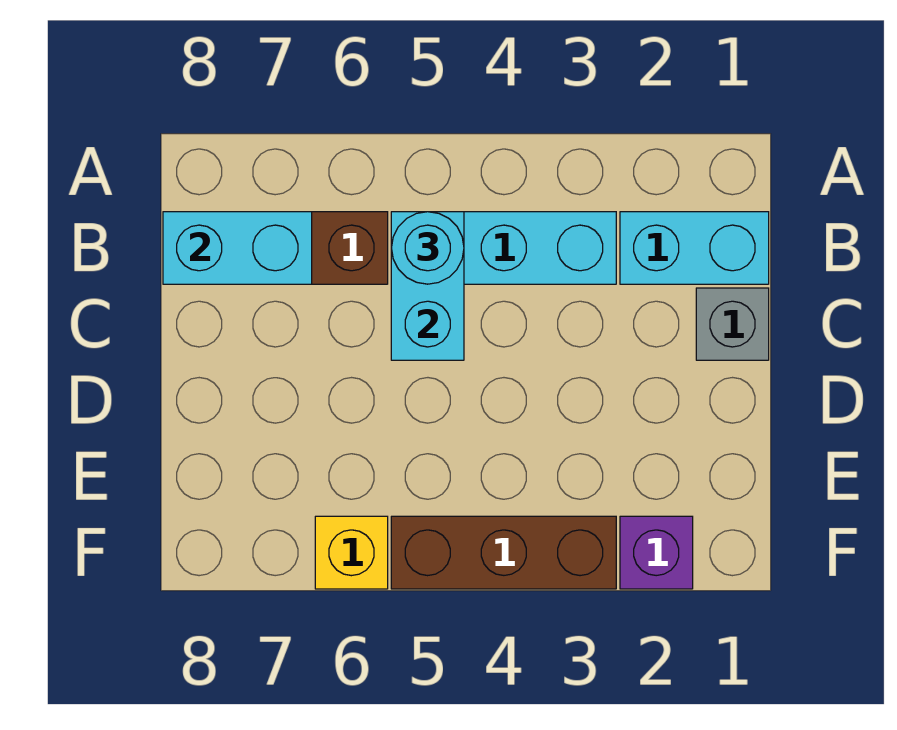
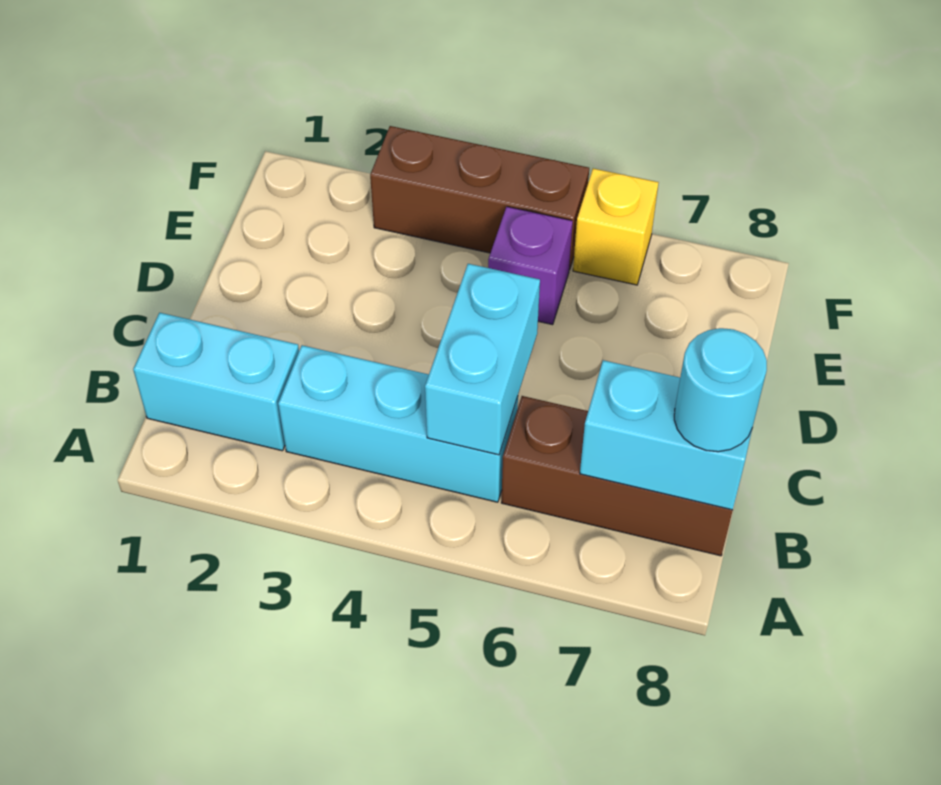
cyan 1x1 round brick [391,212,464,284] -> cyan 1x1 round brick moved to [674,328,767,452]
grey 1x1 brick [696,288,769,360] -> none
purple 1x1 brick [620,516,693,589] -> purple 1x1 brick moved to [488,207,573,325]

